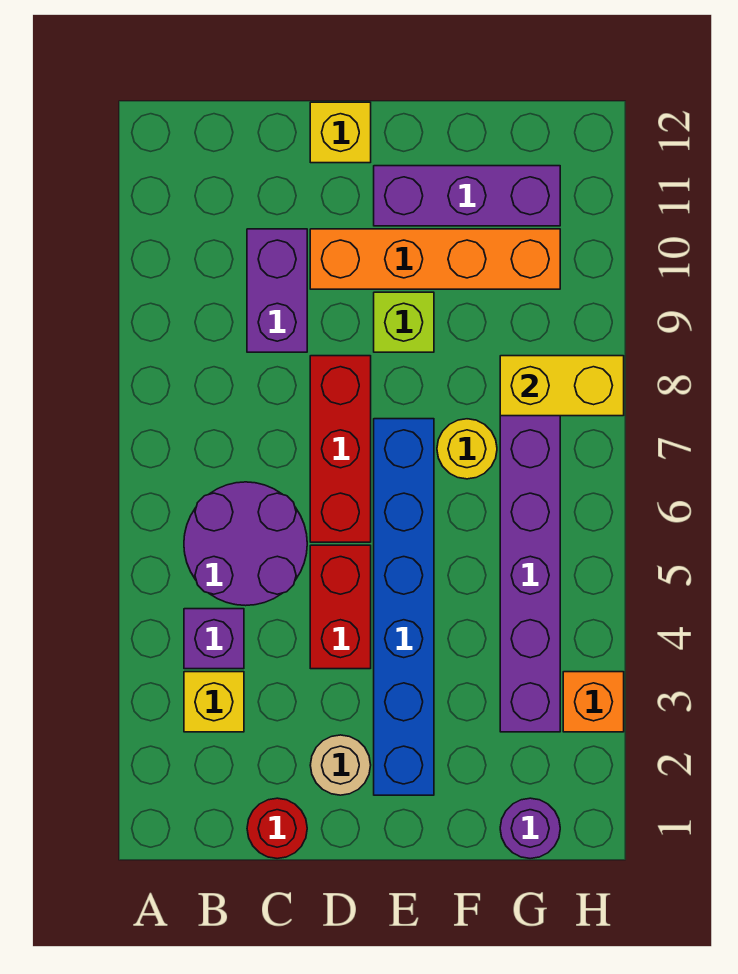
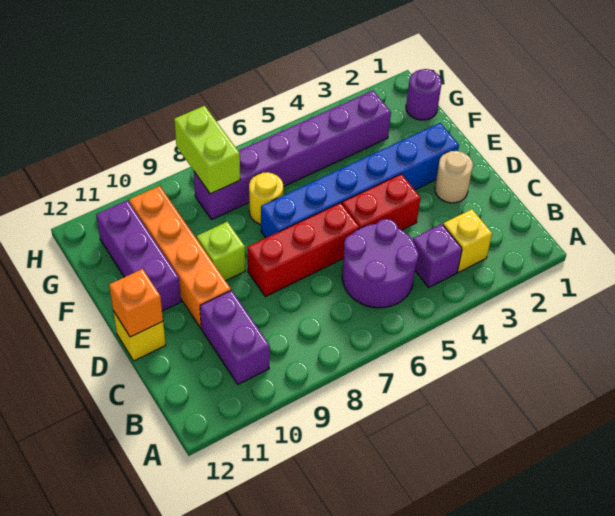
red 1x1 round brick [247,798,307,859] -> none
purple 1x2 brick [247,229,307,352] -> purple 1x2 brick turned to [200,290,270,384]
yellow 1x2 brick [500,356,624,416] -> lime 1x2 brick [174,106,240,194]
orange 1x1 brick [563,672,624,732] -> orange 1x1 brick moved to [109,269,163,337]

